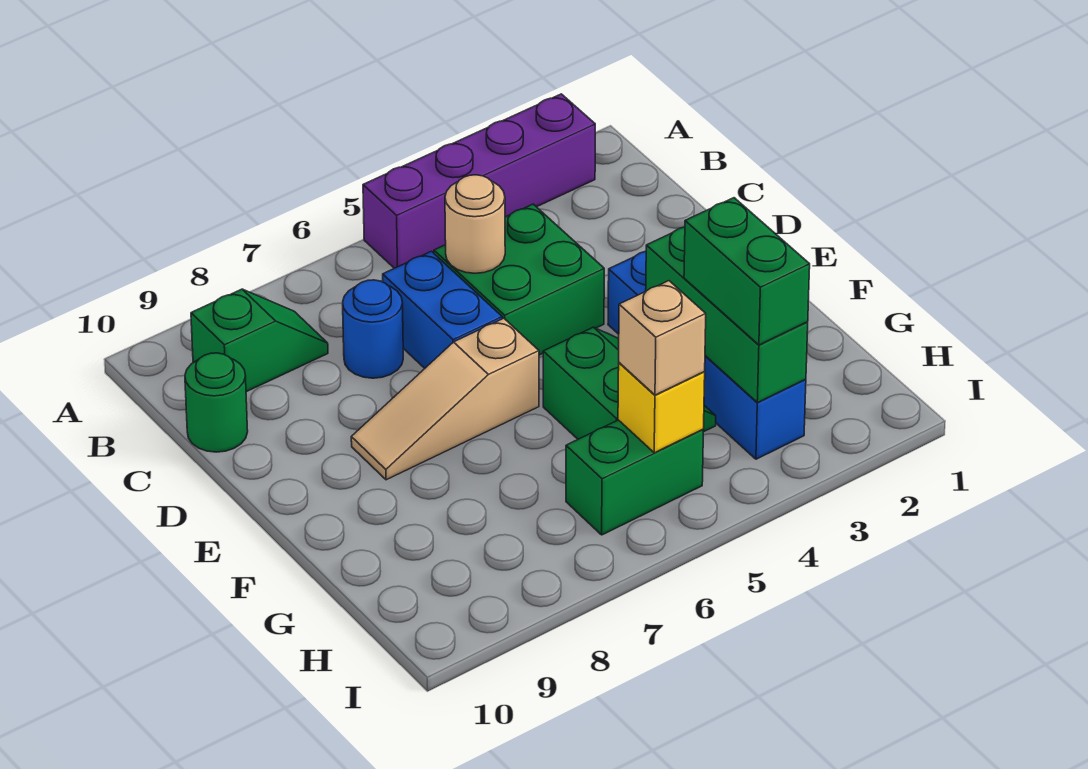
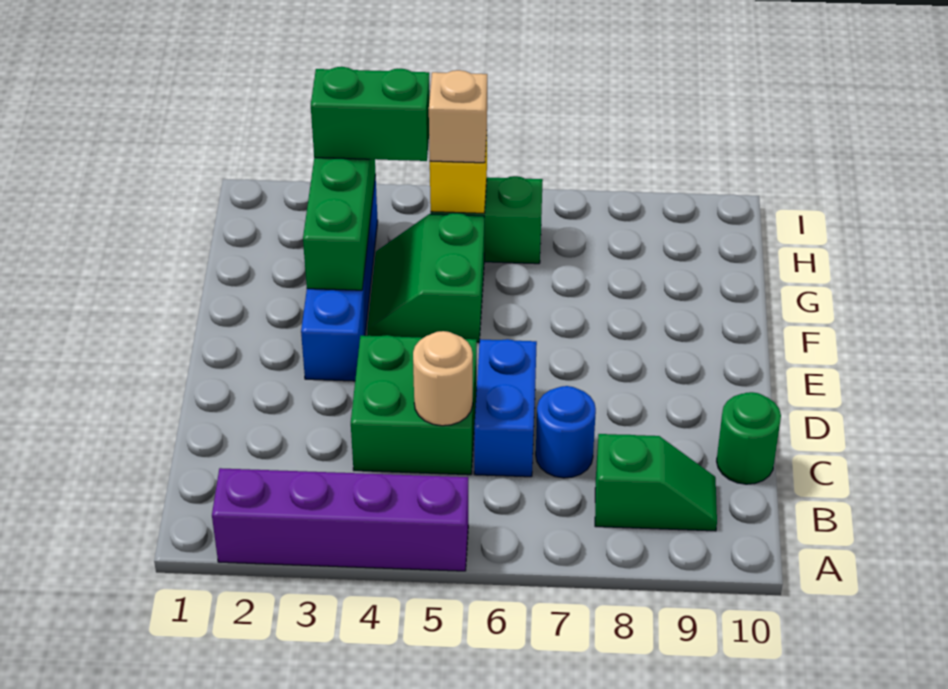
green 1x2 slope [191,289,328,392] -> green 1x2 slope turned to [595,434,717,531]
tan 1x3 slope [351,318,539,480] -> none
green 1x2 brick [684,198,810,345] -> green 1x2 brick turned to [311,67,430,161]

